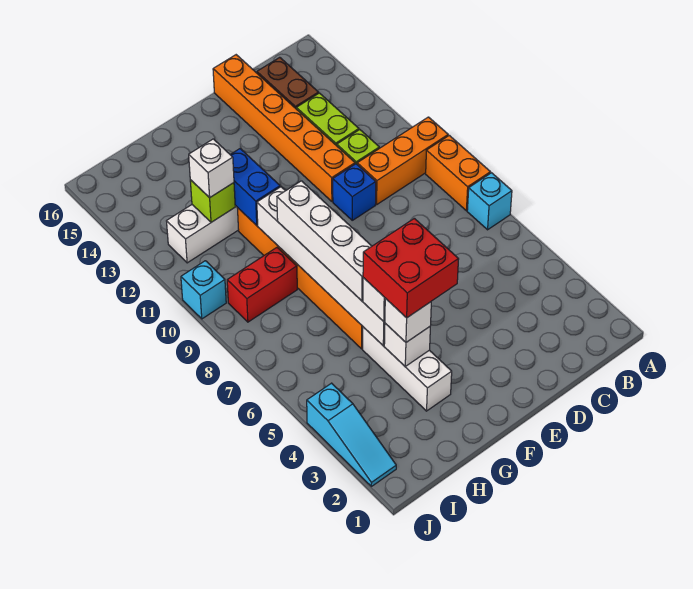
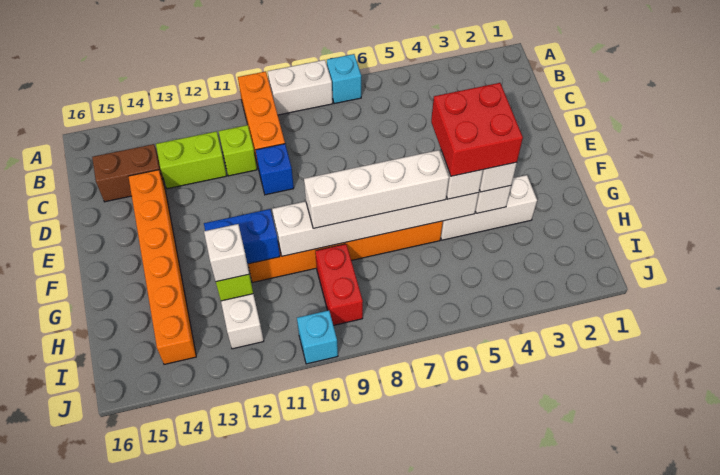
orange 1x2 brick [426,135,490,211] -> white 1x2 brick [268,60,333,115]
orange 1x6 brick [213,55,355,201] -> orange 1x6 brick turned to [128,170,196,364]
cyan 1x3 slope [307,383,396,486] -> none

